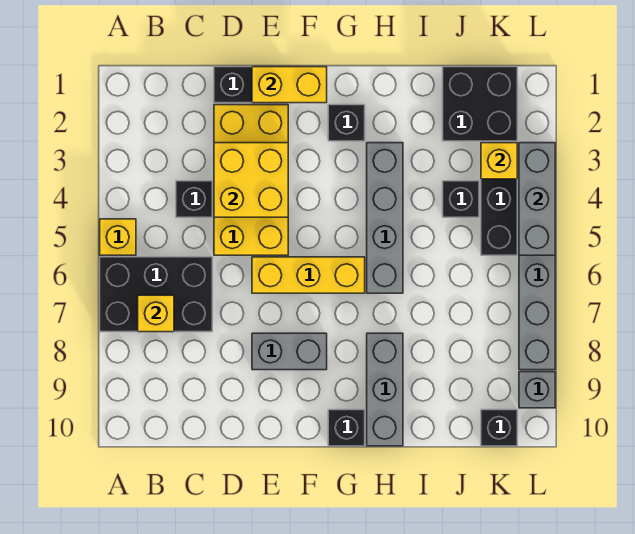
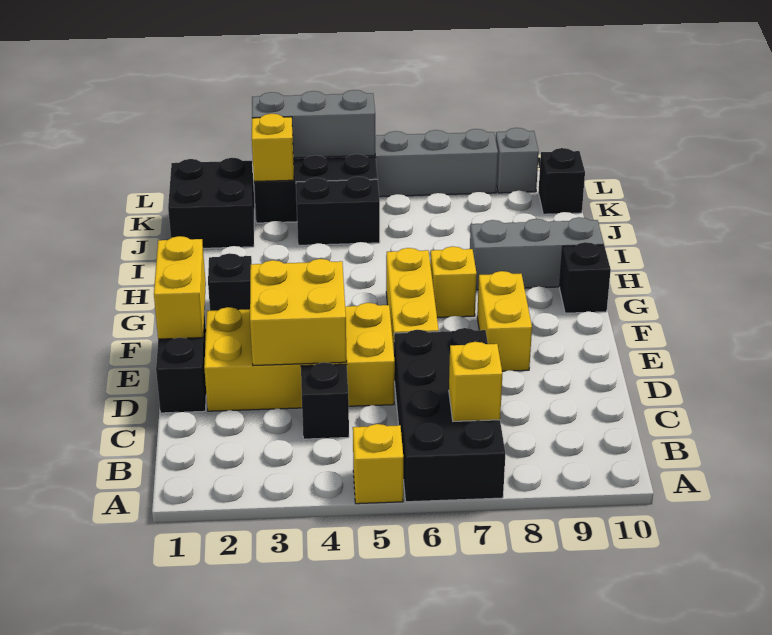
black 2x3 brick [100,257,212,332] -> black 2x4 brick [394,328,505,502]
grey 1x2 brick [252,333,327,370] -> yellow 1x2 brick [477,271,532,371]
none -> yellow 1x1 brick [430,246,477,317]
grey 1x4 brick [367,143,403,293] -> none
black 1x1 brick [443,181,479,217] -> black 1x2 brick [296,177,380,245]

